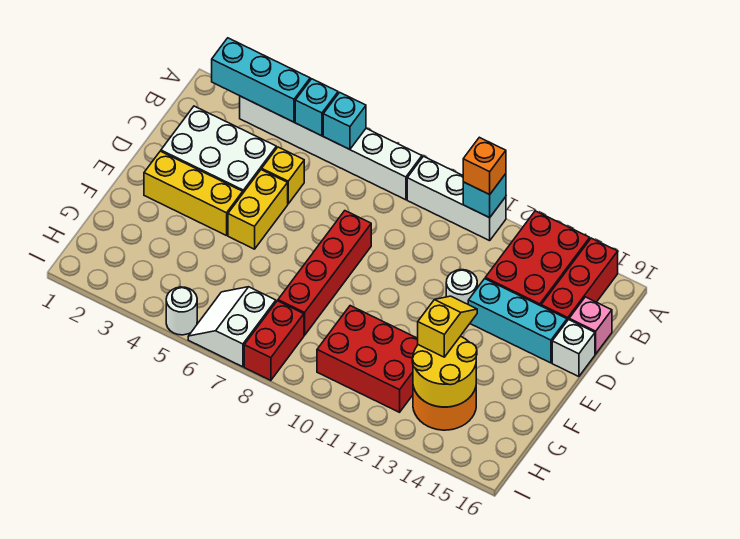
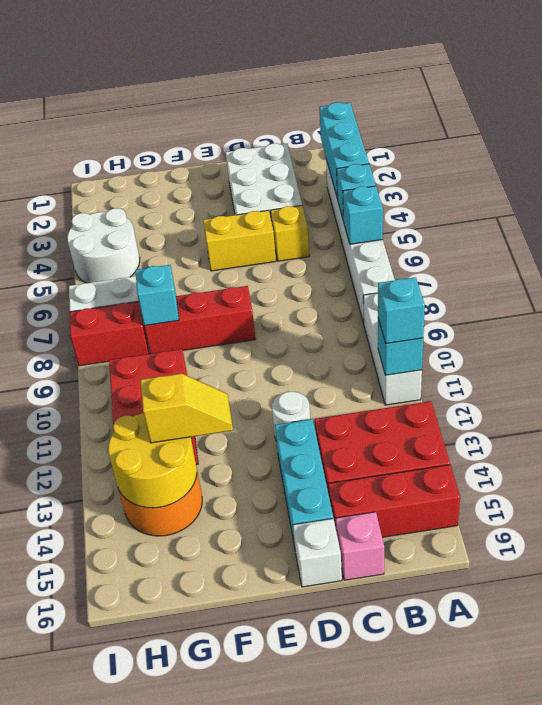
orange 1x1 brick [463,137,506,195] -> cyan 1x1 brick [378,277,425,343]
red 1x4 brick [278,211,371,335] -> red 1x3 brick [144,286,256,354]
yellow 1x3 brick [144,151,243,236] -> none
none -> cyan 1x1 brick [135,265,179,326]
white 1x1 round brick [166,287,197,335] -> white 2x2 round brick [67,208,140,283]

